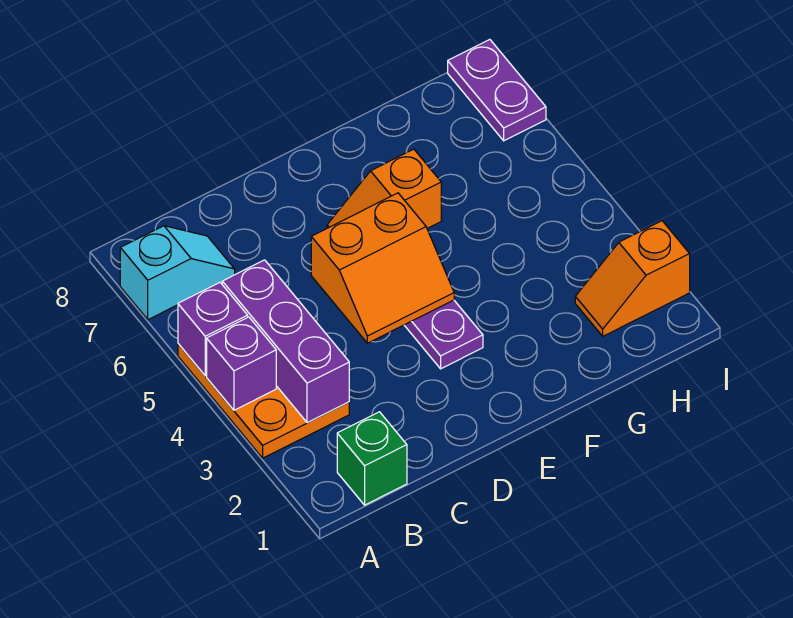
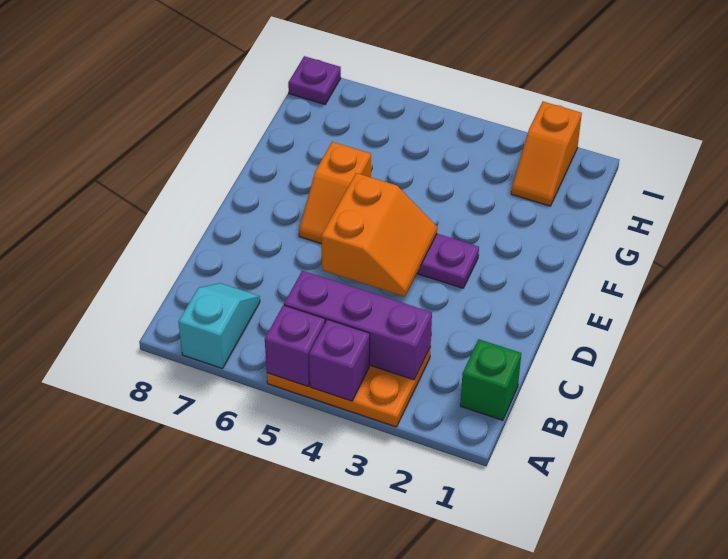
purple 1x2 plate [448,40,546,141] -> purple 1x1 plate [288,56,341,104]

